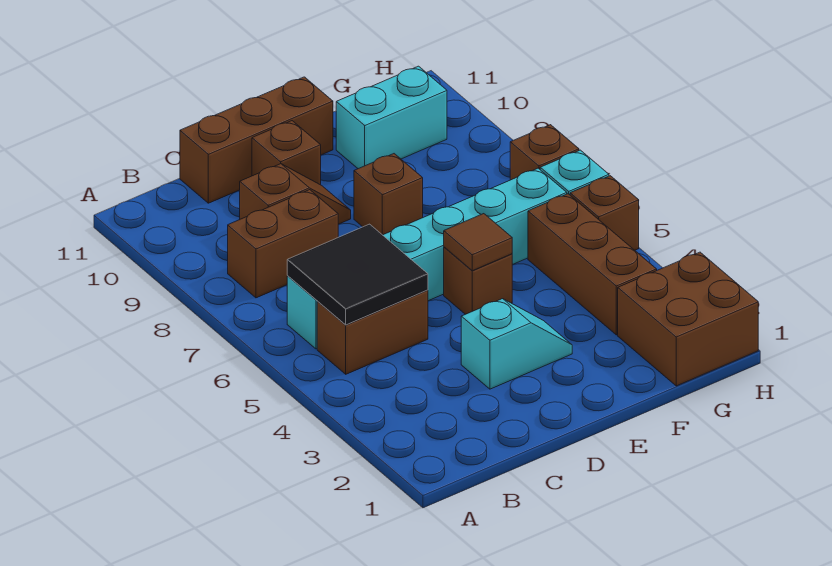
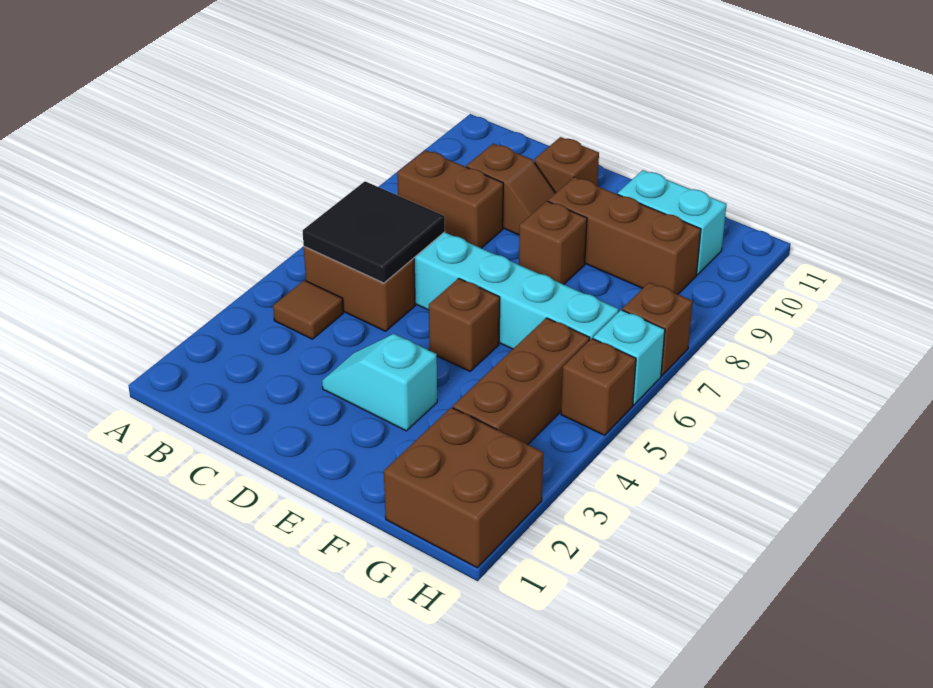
brown 1x3 brick [180,77,333,203] -> brown 1x3 brick moved to [548,177,701,294]
cyan 1x2 slope [461,299,572,389] -> cyan 1x2 slope turned to [322,334,437,431]
brown 1x1 tile [444,214,512,271] -> brown 1x1 tile moved to [273,280,343,339]

